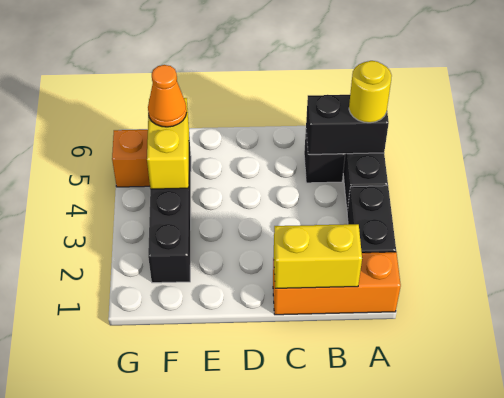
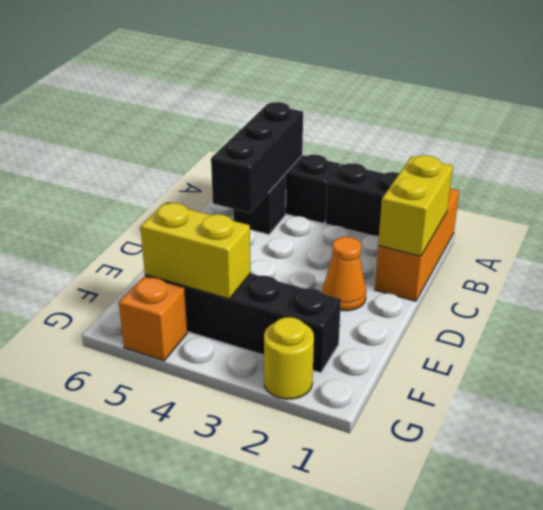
black 1x2 brick [306,95,389,154] -> black 1x3 brick [211,102,303,213]
yellow 1x1 round brick [349,61,392,123] -> yellow 1x1 round brick moved to [264,317,314,399]
orange 1x1 cone [148,65,187,127] -> orange 1x1 cone moved to [323,237,366,311]

